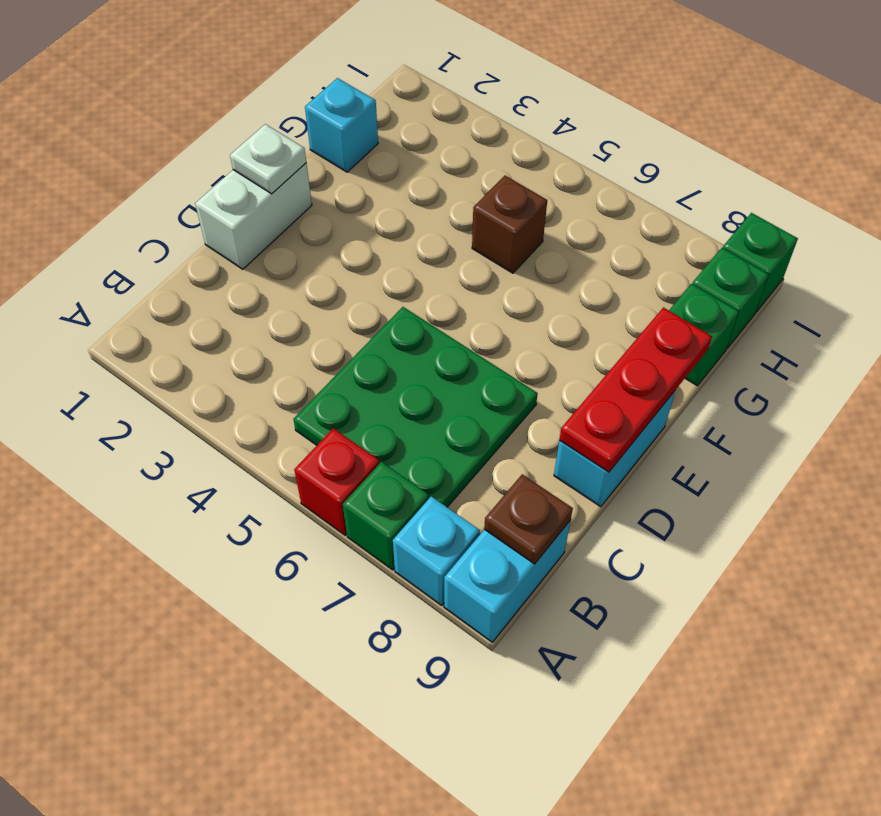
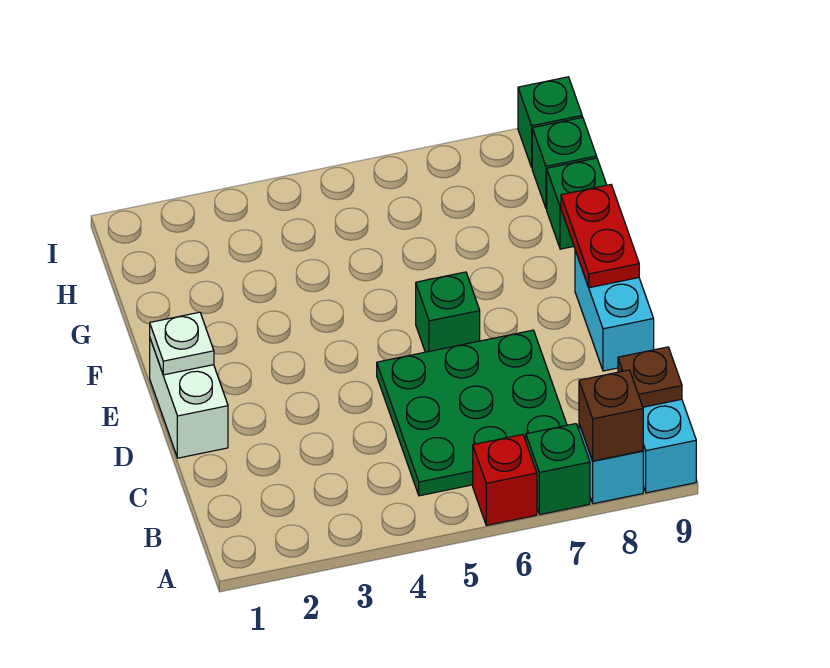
red 1x3 plate [560,308,712,472] -> red 1x2 plate [561,185,639,288]
none -> green 1x1 brick [416,272,480,352]
cyan 1x1 brick [305,78,378,172] -> none
brown 1x1 brick [472,176,547,273] -> brown 1x1 brick moved to [579,370,643,461]

